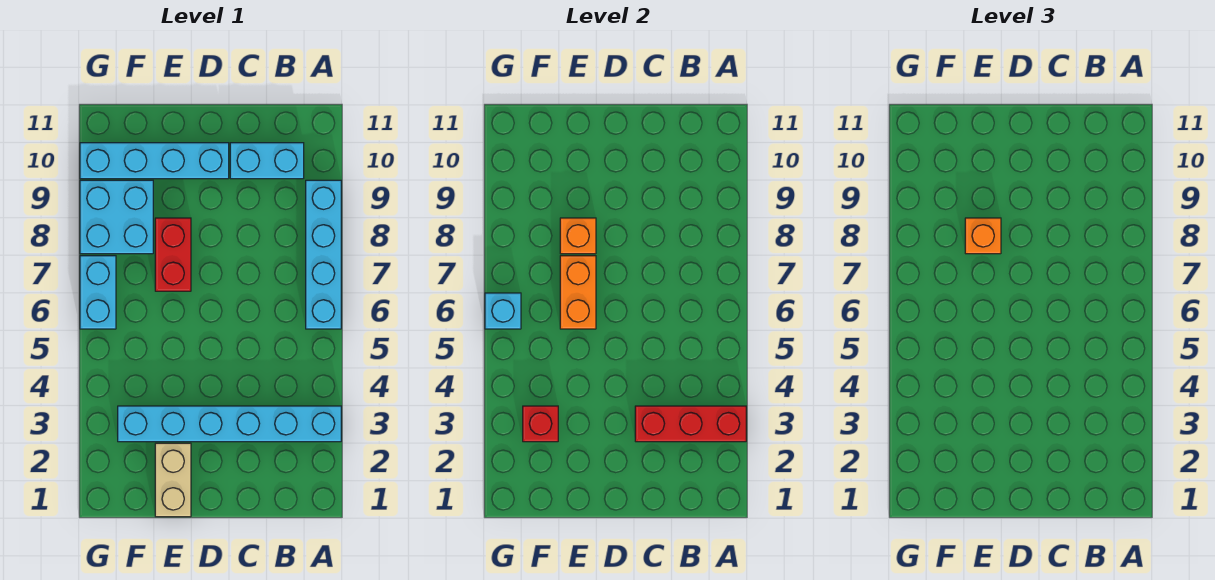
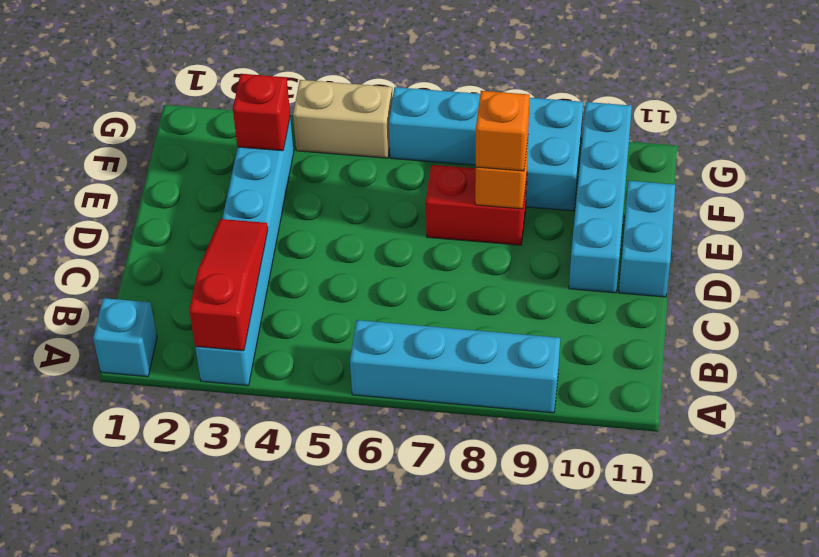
red 1x3 brick [635,406,746,442] -> red 1x3 slope [189,219,268,351]
cyan 1x2 brick [230,143,304,179] -> cyan 1x2 brick moved to [619,181,675,297]
tan 1x2 brick [155,443,191,517] -> tan 1x2 brick moved to [293,80,393,158]
orange 1x2 brick [560,256,596,329] -> none
cyan 1x1 brick [485,293,521,329] -> cyan 1x1 brick moved to [93,298,157,377]

